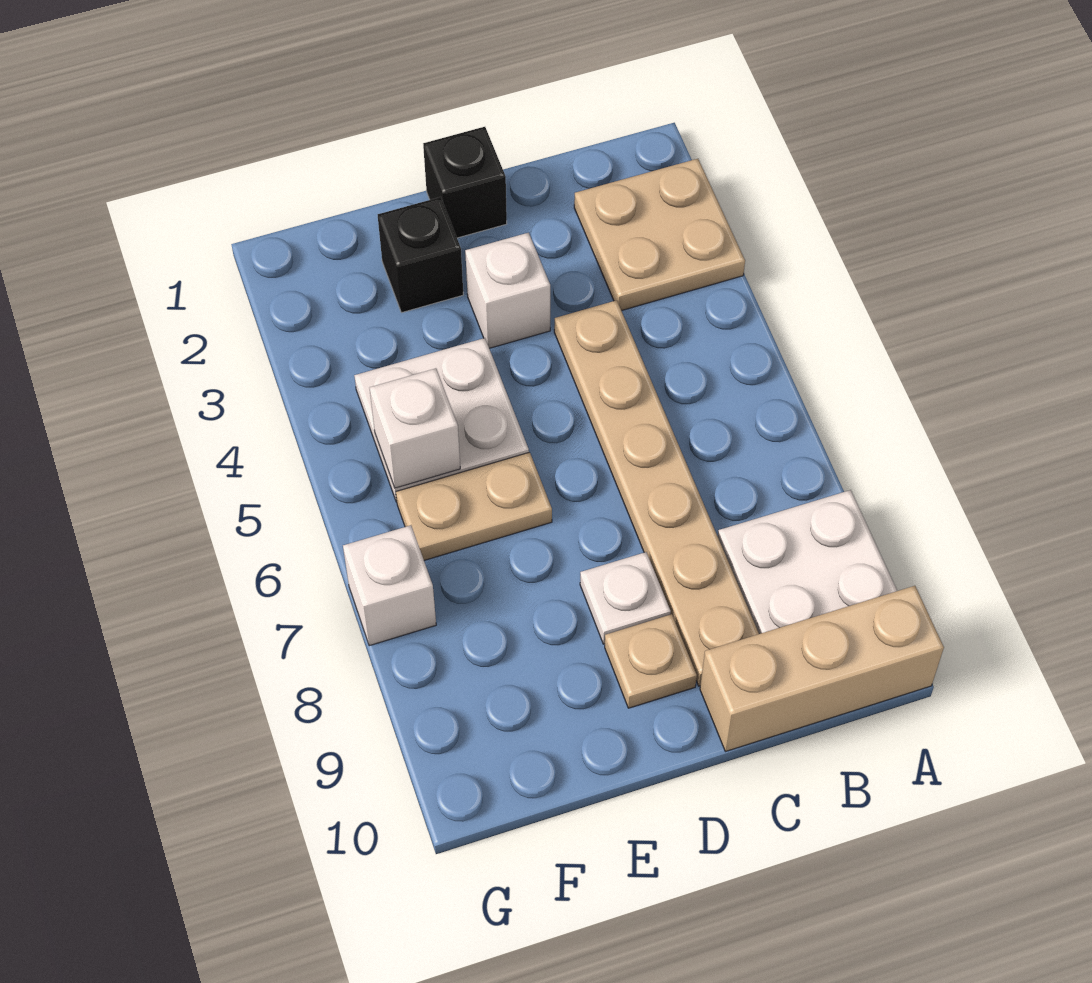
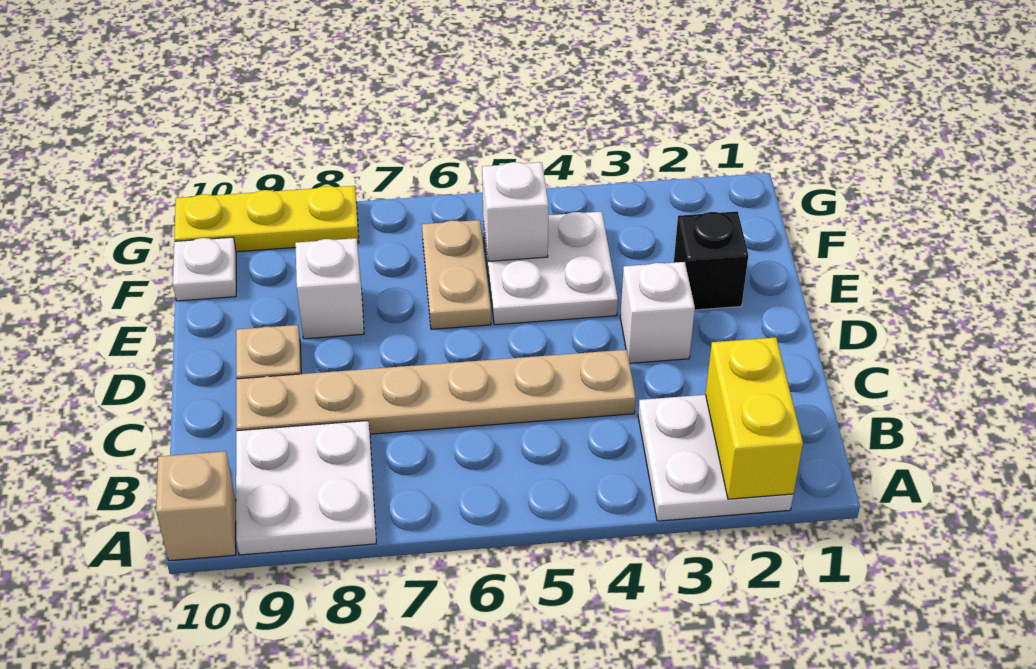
tan 2x2 plate [574,159,745,311] -> white 2x2 plate [638,395,793,521]
none -> yellow 1x2 brick [705,337,803,499]
tan 1x3 brick [700,586,944,752] -> tan 1x1 brick [156,451,236,561]
black 1x1 brick [423,127,507,238] -> none
white 1x1 plate [580,552,671,644] -> white 1x1 plate moved to [173,237,236,301]
white 1x1 brick [343,525,436,646] -> white 1x1 brick moved to [295,238,364,339]
none -> yellow 1x3 plate [174,186,359,252]

